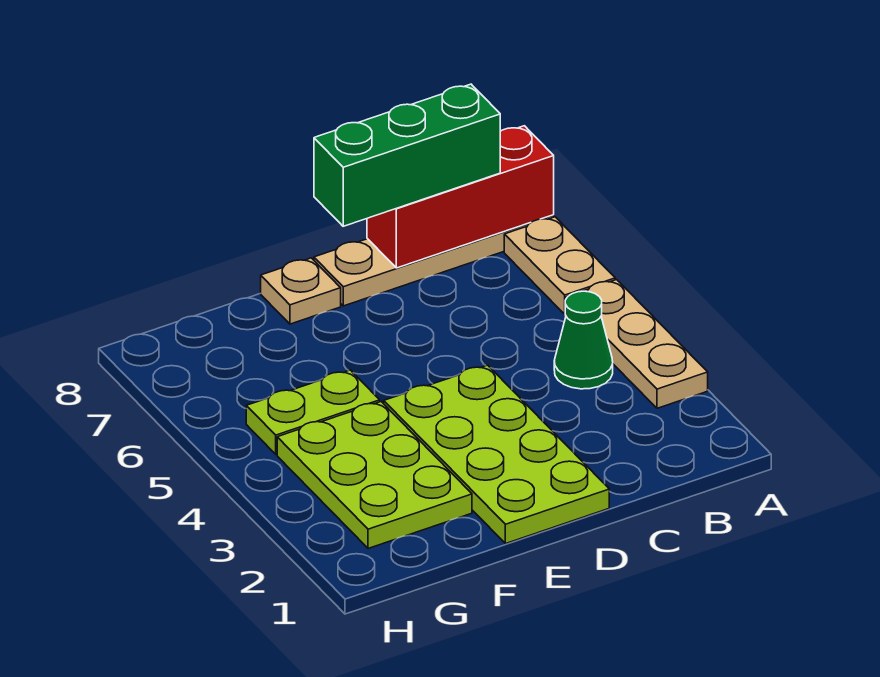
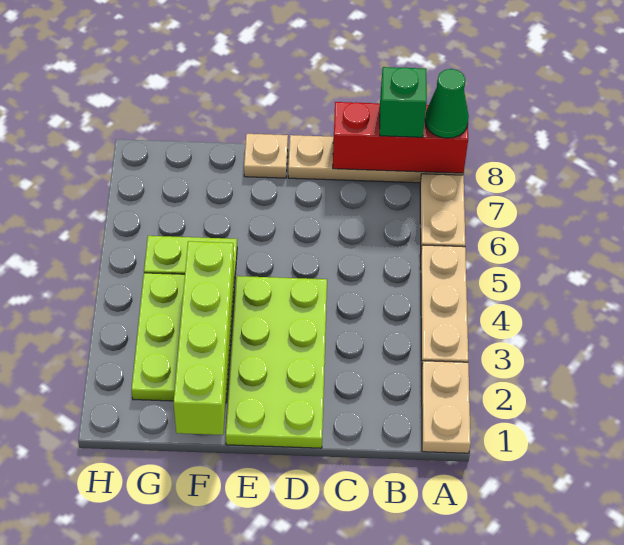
none -> tan 1x2 plate [422,361,471,453]
green 1x1 cone [554,291,613,389] -> green 1x1 cone moved to [425,69,469,138]
green 1x3 brick [314,84,500,226] -> green 1x1 brick [380,67,427,137]
none -> lime 1x4 brick [174,241,234,435]

